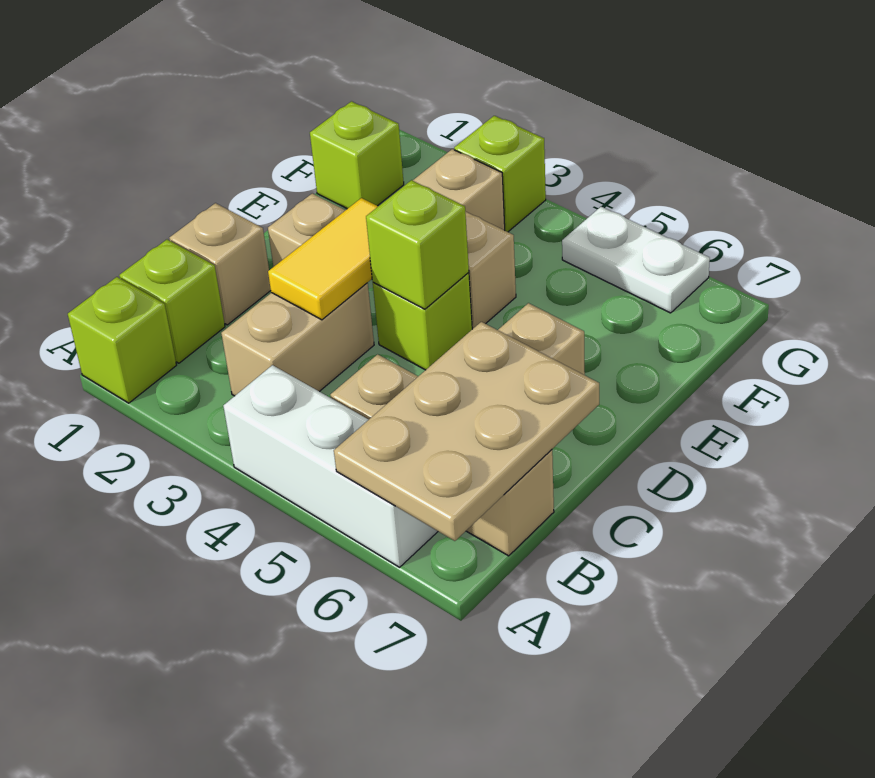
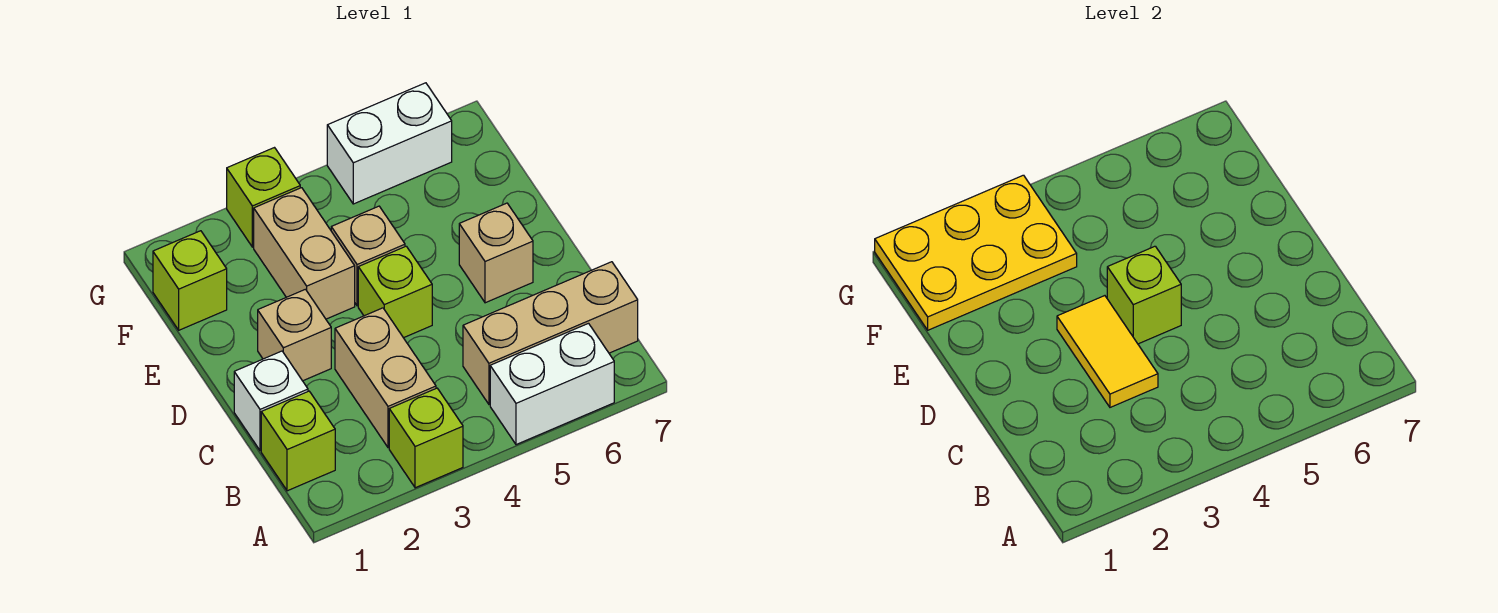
lime 1x1 brick [68,277,176,403] -> lime 1x1 brick moved to [389,388,463,488]
white 1x3 brick [223,365,438,567] -> white 1x2 brick [490,323,614,445]
tan 2x3 plate [334,322,599,541] -> none
tan 1x1 brick [170,203,271,325] -> white 1x1 brick [234,351,308,451]
none -> yellow 2x3 plate [875,175,1077,330]
white 1x2 plate [562,207,710,313] -> white 1x2 brick [327,83,452,204]

